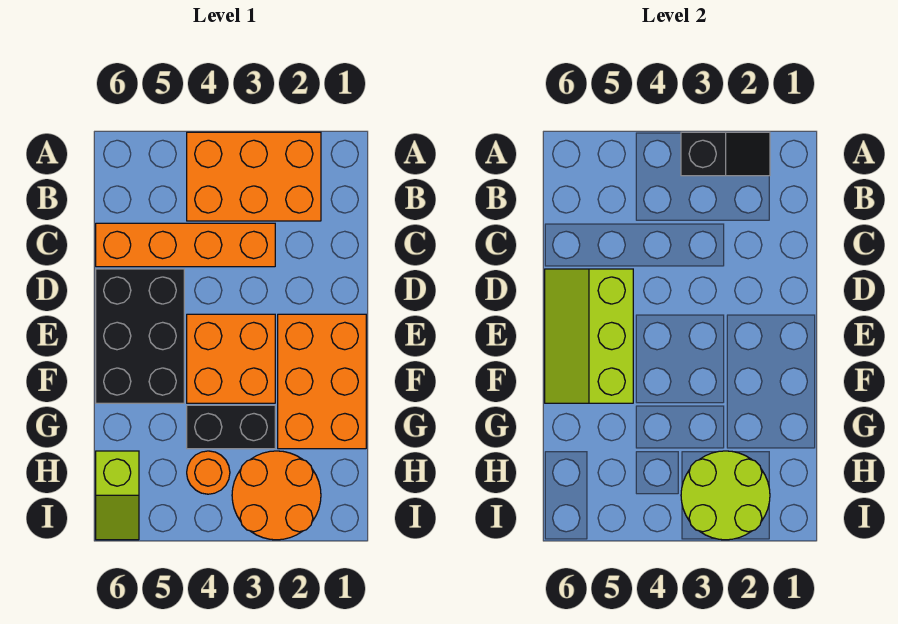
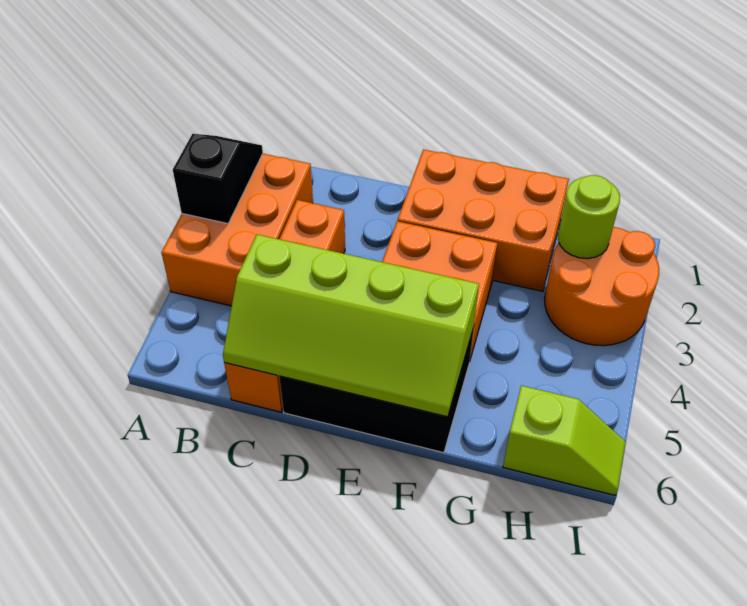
lime 2x3 slope [545,269,633,403] -> lime 2x4 slope [223,235,479,417]
black 1x2 brick [187,405,275,449] -> none
lime 2x2 round brick [681,451,770,540] -> lime 1x1 round brick [558,175,620,259]
orange 1x1 round brick [187,451,230,494] -> none

